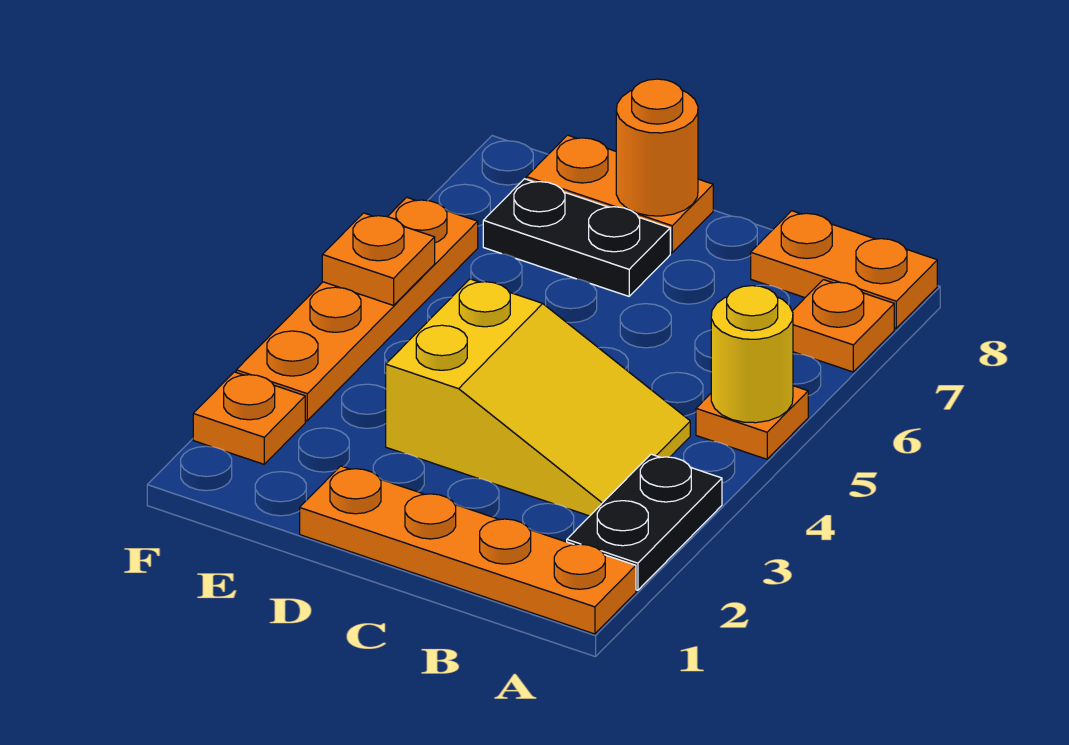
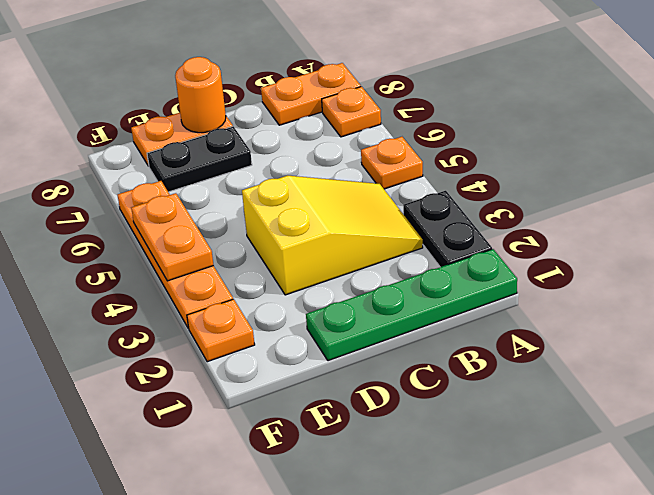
orange 1x4 plate [300,466,636,634] -> green 1x4 plate [306,249,517,361]
yellow 1x1 round brick [711,286,793,423] -> none
orange 1x1 plate [322,213,435,305] -> orange 1x2 plate [131,193,214,281]

